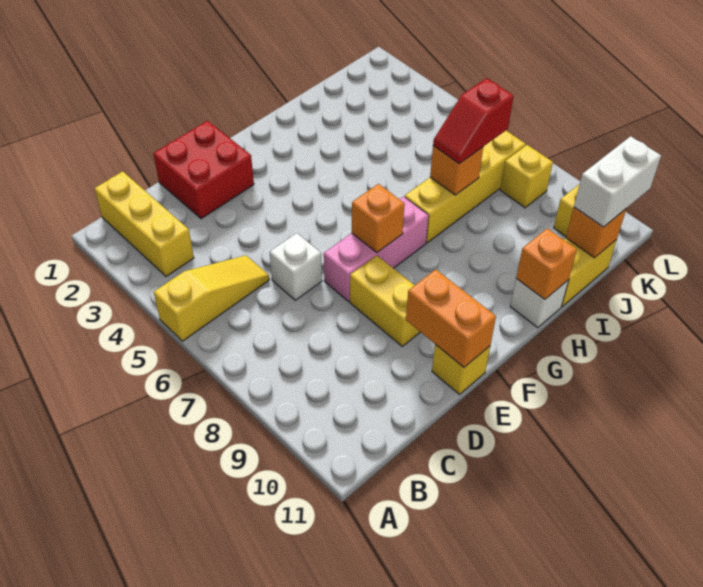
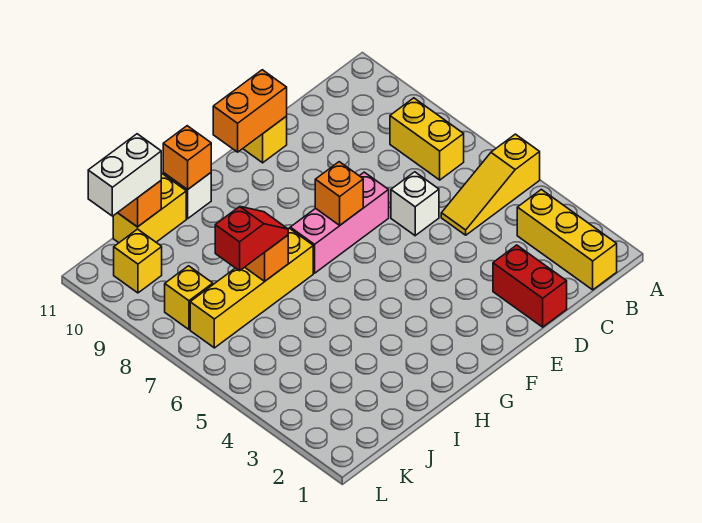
red 2x2 brick [153,121,254,219] -> red 1x2 brick [493,245,567,327]
yellow 1x2 brick [350,255,420,346] -> yellow 1x2 brick moved to [390,98,464,180]
orange 1x2 brick [406,269,496,367] -> orange 1x2 brick turned to [213,70,287,152]

